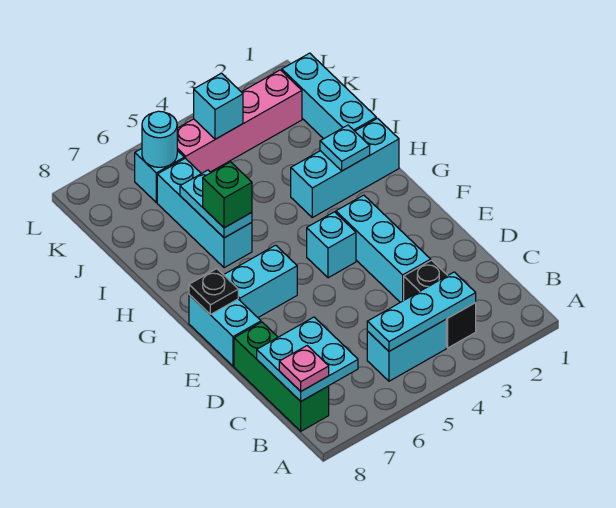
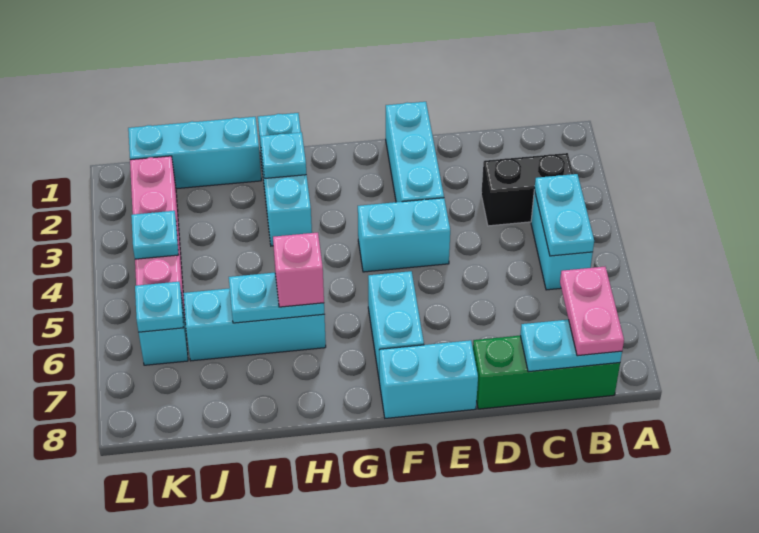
cyan 1x3 plate [367,272,476,351] -> cyan 1x2 plate [534,174,594,256]
cyan 2x2 plate [257,317,358,401] -> cyan 1x2 plate [520,319,622,372]
pink 1x1 plate [279,346,329,391] -> pink 1x2 plate [560,267,624,356]
cyan 1x3 brick [336,195,431,302] -> cyan 1x3 brick turned to [386,102,444,202]
cyan 1x1 brick [307,212,356,278] -> cyan 1x2 brick [358,198,450,272]
black 1x1 plate [189,269,238,314] -> none
green 1x1 brick [203,162,252,228] -> pink 1x1 brick [273,233,324,307]
cyan 1x1 brick [194,73,243,139] -> cyan 1x1 plate [131,211,178,259]
cyan 1x1 round brick [142,111,177,167] -> cyan 1x1 plate [135,282,184,332]

